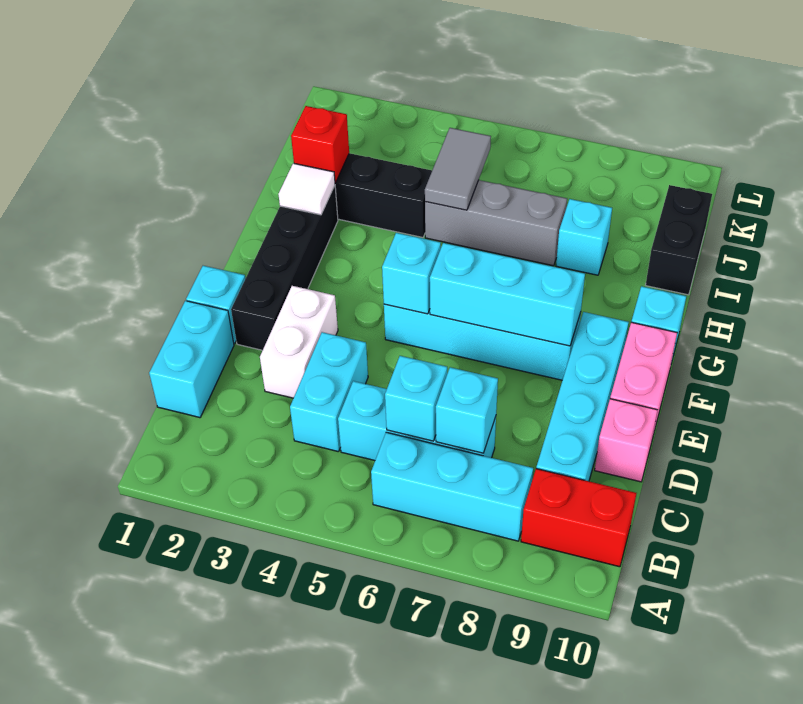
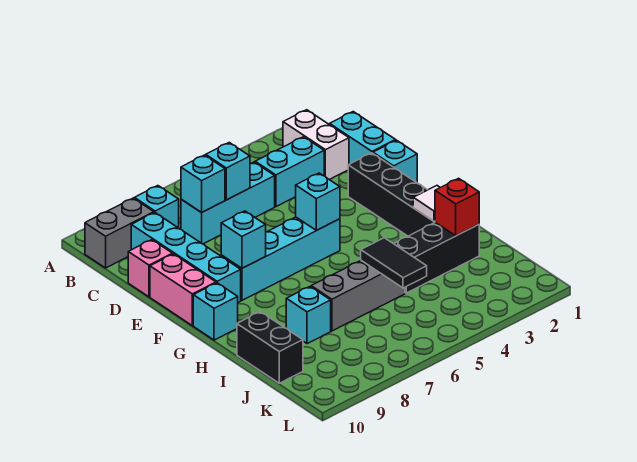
cyan 1x3 brick [371,432,533,541] -> cyan 1x1 brick [134,186,179,228]
red 1x2 brick [521,469,636,567] -> grey 1x2 brick [85,198,154,268]
cyan 1x2 brick [290,332,368,452] -> cyan 1x2 brick turned to [255,137,324,207]
white 1x2 brick [260,286,338,398] -> white 1x2 brick moved to [283,110,349,180]
cyan 1x3 brick [430,243,585,346] -> cyan 1x1 brick [221,211,266,268]
grey 1x2 tile [425,128,491,210] -> black 1x2 tile [361,238,427,288]

